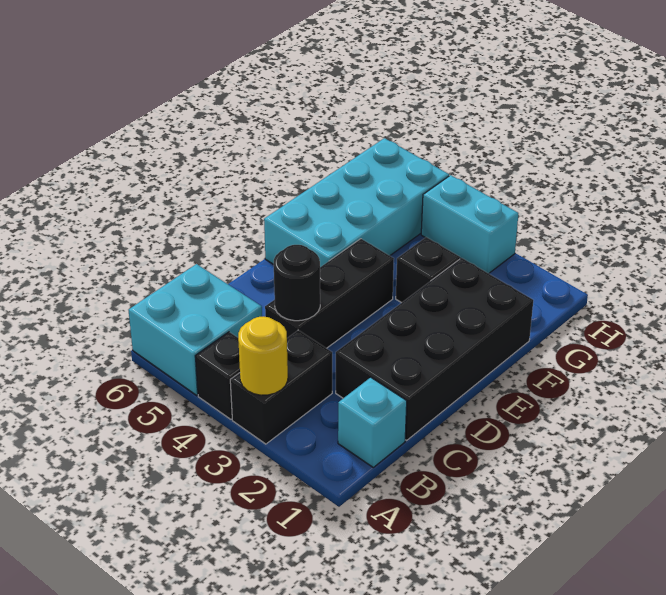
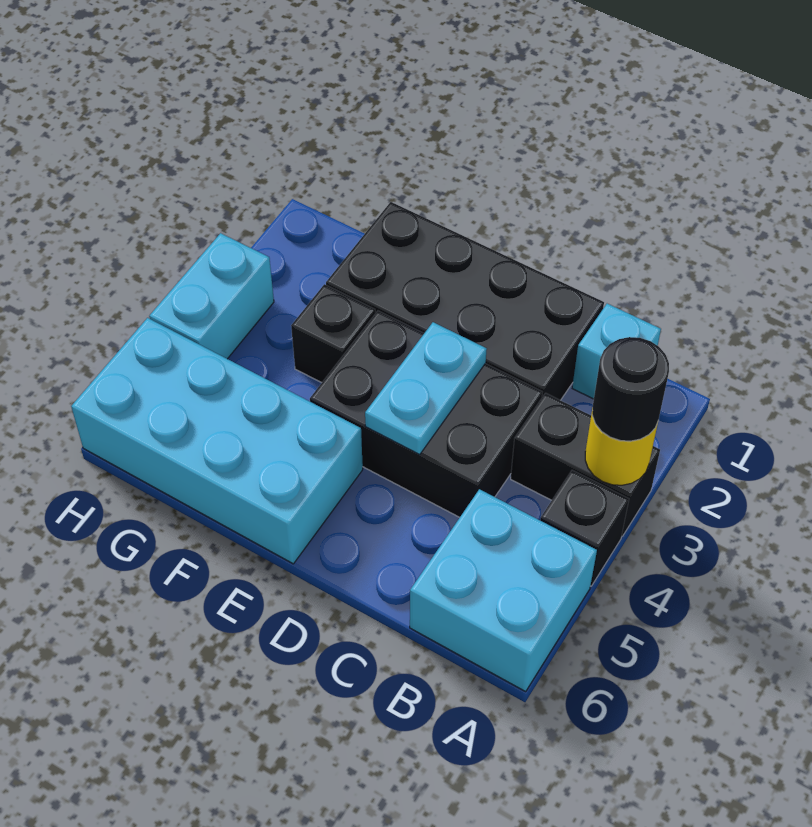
black 1x3 brick [265,239,394,348] -> black 2x3 brick [310,311,542,517]
black 1x1 round brick [274,245,320,321] -> black 1x1 round brick moved to [592,337,669,441]
none -> cyan 1x2 plate [365,322,487,455]

